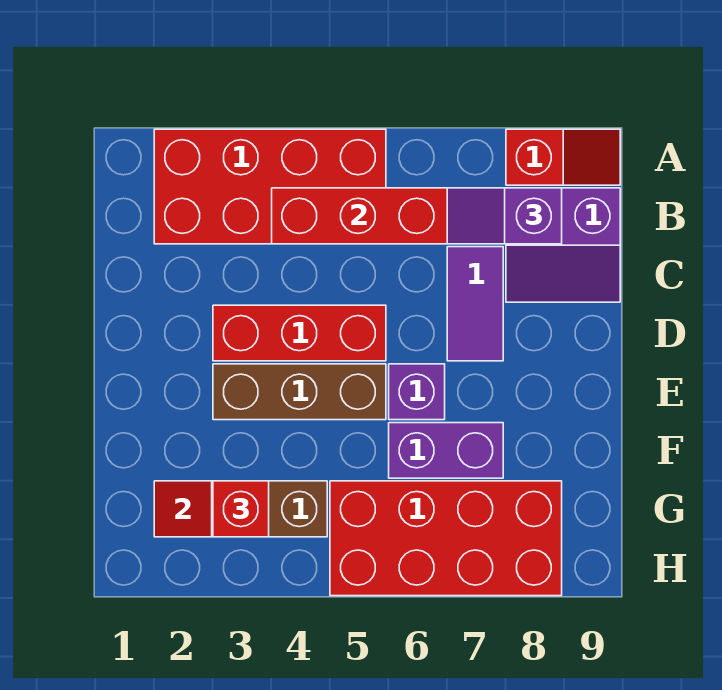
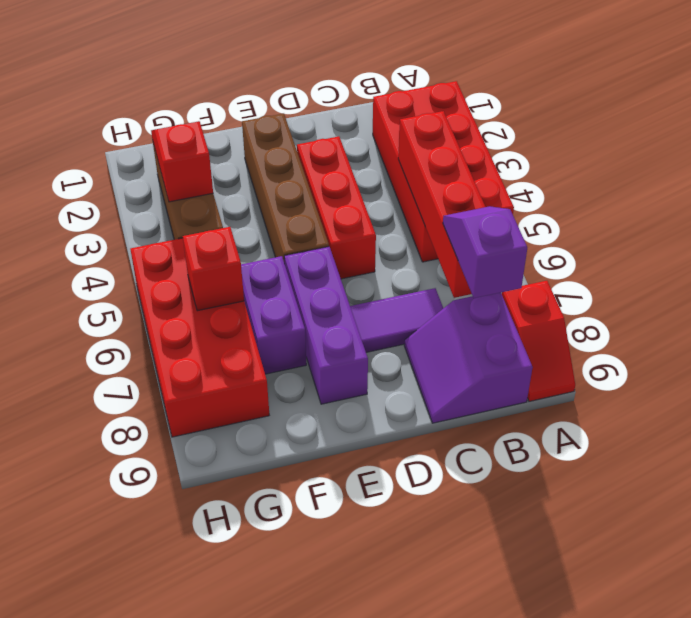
brown 1x3 brick [213,364,386,420] -> brown 1x4 brick [242,114,329,264]
purple 1x1 brick [389,364,445,420] -> purple 1x3 brick [284,247,368,404]
red 1x1 brick [213,481,269,537] -> red 1x1 brick moved to [183,227,244,311]

